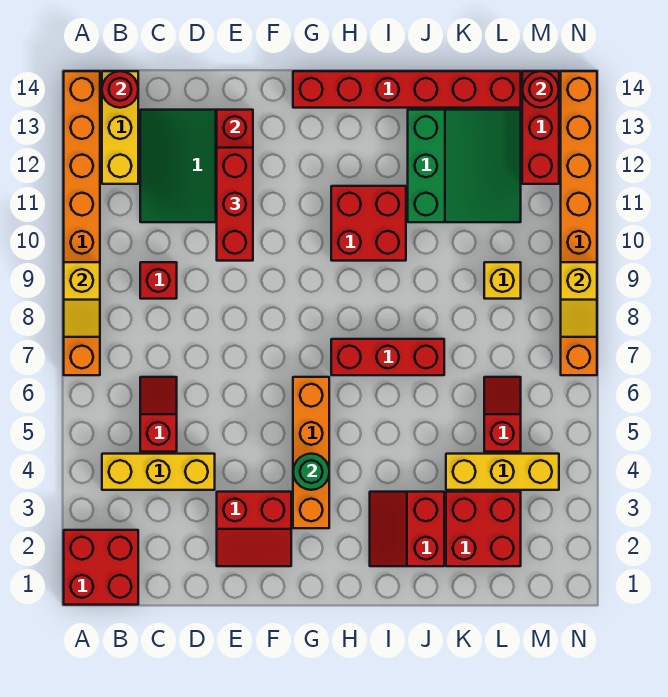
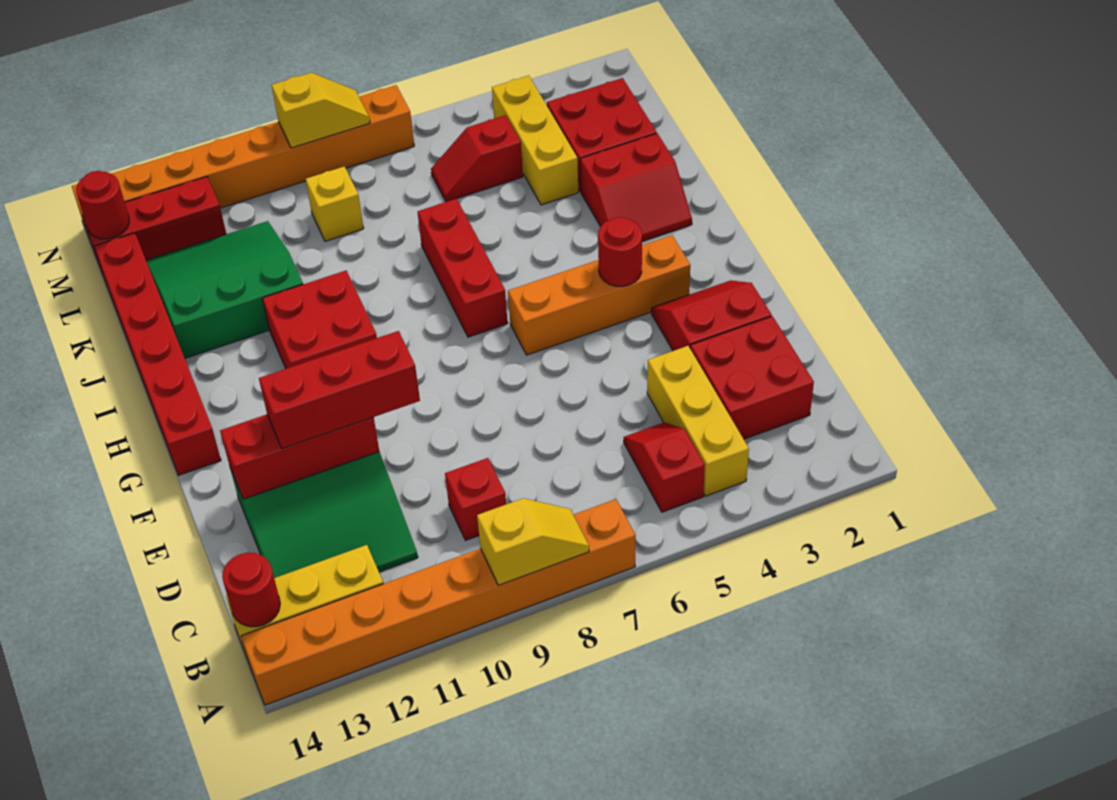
red 2x2 brick [64,530,138,605] -> red 2x2 brick moved to [690,316,814,439]
red 1x2 slope [140,377,177,452] -> red 1x2 slope turned to [624,422,705,512]
red 2x2 slope [217,492,291,566] -> red 2x2 slope turned to [651,280,771,351]
green 1x1 round brick [293,454,329,490] -> red 1x1 round brick [598,217,642,287]

